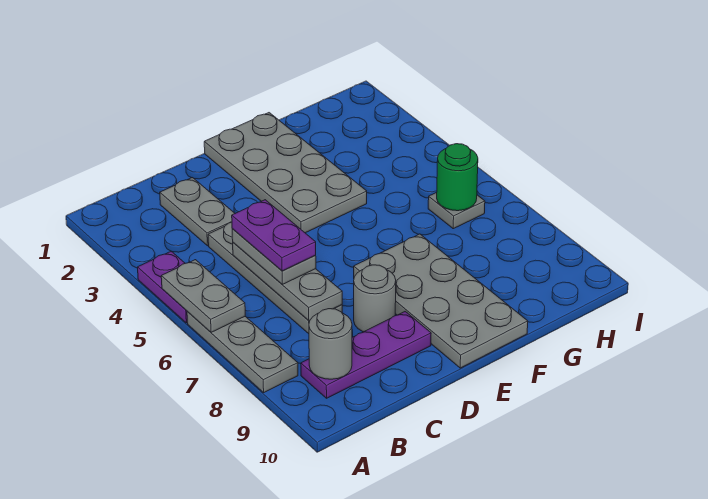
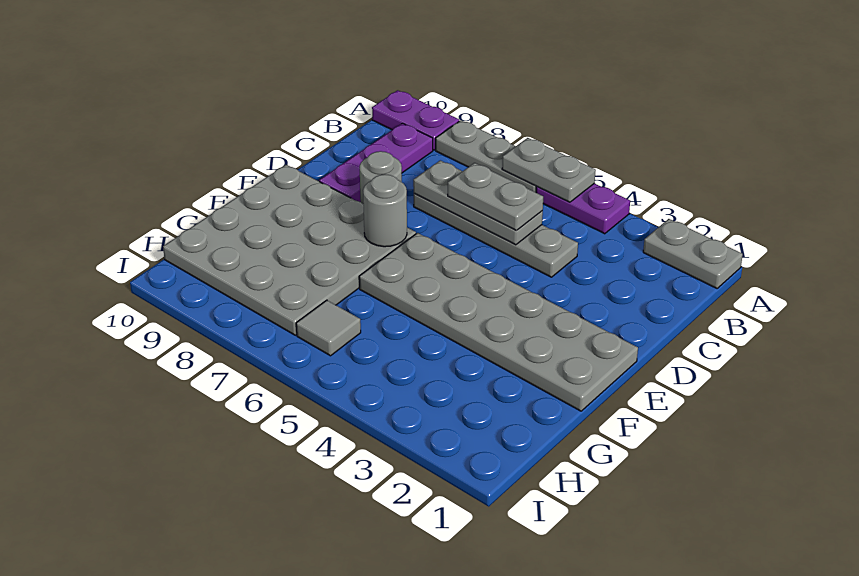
grey 1x1 round brick [309,309,352,379] -> grey 1x1 round brick moved to [363,174,407,247]
grey 1x2 plate [160,178,235,246] -> grey 1x2 plate moved to [643,219,743,288]
purple 1x2 plate [232,200,316,271] -> purple 1x2 plate moved to [372,90,459,150]
grey 2x4 plate [204,113,367,233] -> grey 2x6 plate [359,233,638,411]
grey 2x4 plate [354,234,528,368] -> grey 4x4 plate [163,165,416,335]
grey 1x1 plate [428,193,485,229] -> grey 1x1 tile [296,300,361,356]
green 1x1 round brick [437,144,478,211] -> none

